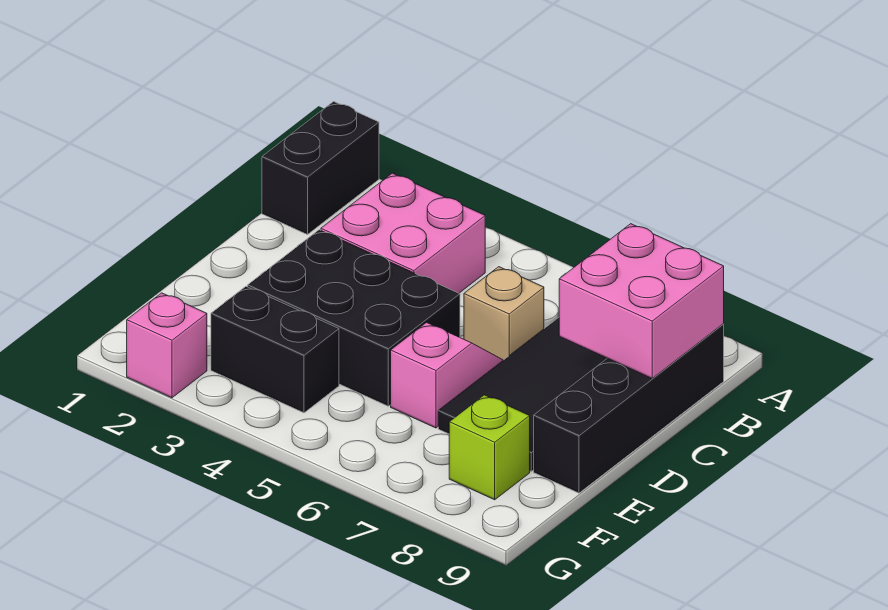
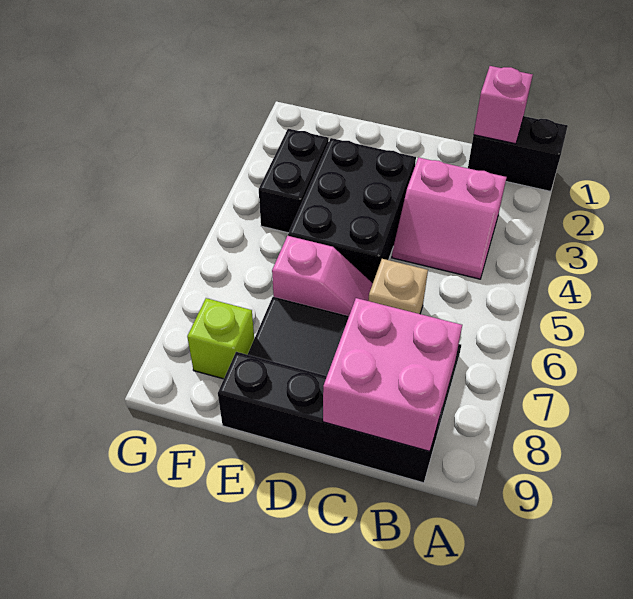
pink 2x2 brick [321,173,485,293] -> pink 2x2 slope [392,157,507,279]
pink 1x1 brick [127,293,207,398] -> pink 1x1 brick moved to [474,66,533,144]

